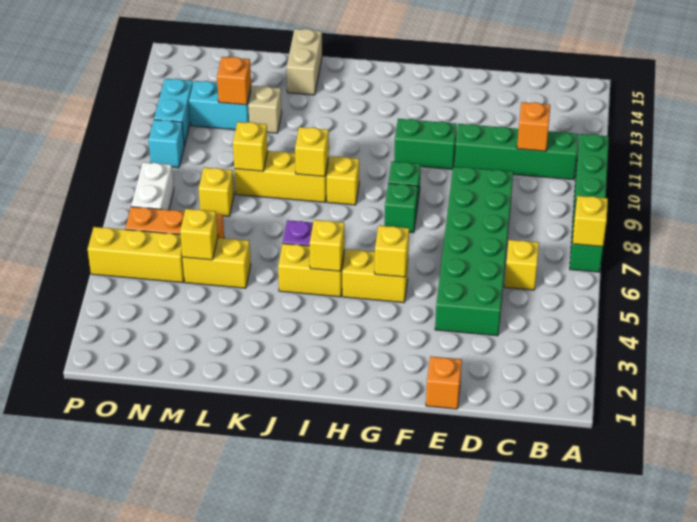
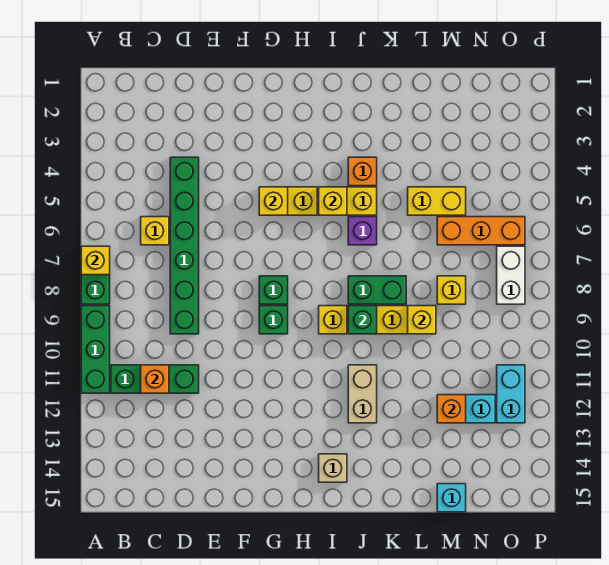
green 1x4 brick [455,124,578,180] -> green 1x3 brick [111,365,199,393]
green 2x6 brick [435,167,513,336] -> green 1x6 brick [170,157,199,334]
orange 1x1 brick [426,356,462,409] -> orange 1x1 brick moved to [348,157,377,186]
green 1x2 brick [394,119,457,169] -> green 1x2 brick moved to [348,276,406,304]
yellow 1x1 brick [295,127,329,177] -> green 1x1 brick [348,306,377,334]
tan 1x2 brick [287,29,322,95] -> tan 1x2 brick moved to [348,365,377,423]
tan 1x1 brick [248,86,282,133] -> tan 1x1 brick moved to [319,454,347,482]
yellow 1x1 brick [180,209,218,260] -> none
yellow 1x3 brick [88,227,184,283] -> none
cyan 1x1 brick [149,120,184,168] -> cyan 1x1 brick moved to [437,484,466,512]

